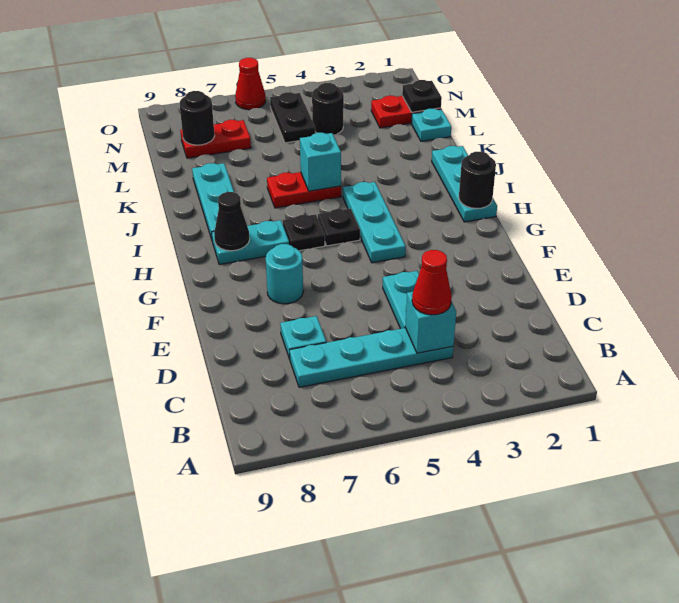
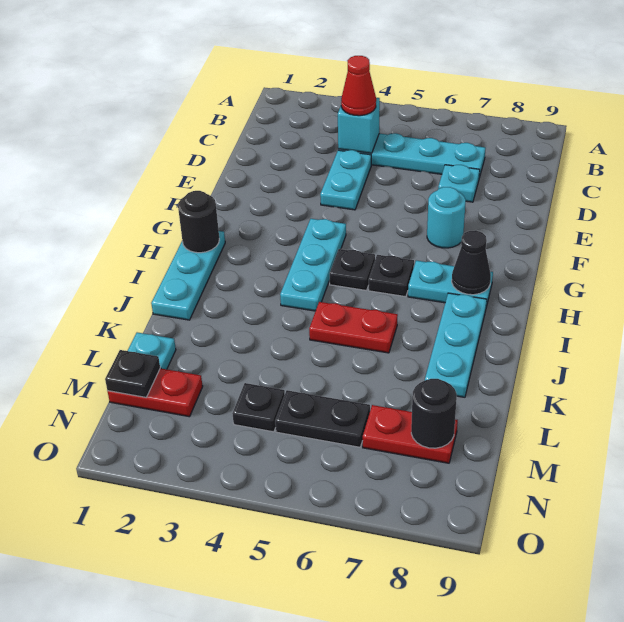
cyan 1x1 brick [300,133,341,191] -> none
black 1x1 round brick [312,83,344,134] -> black 1x1 plate [232,383,285,432]
black 1x2 plate [270,92,315,143] -> black 1x2 plate turned to [275,390,370,447]
red 1x1 cone [235,58,266,110] -> none

